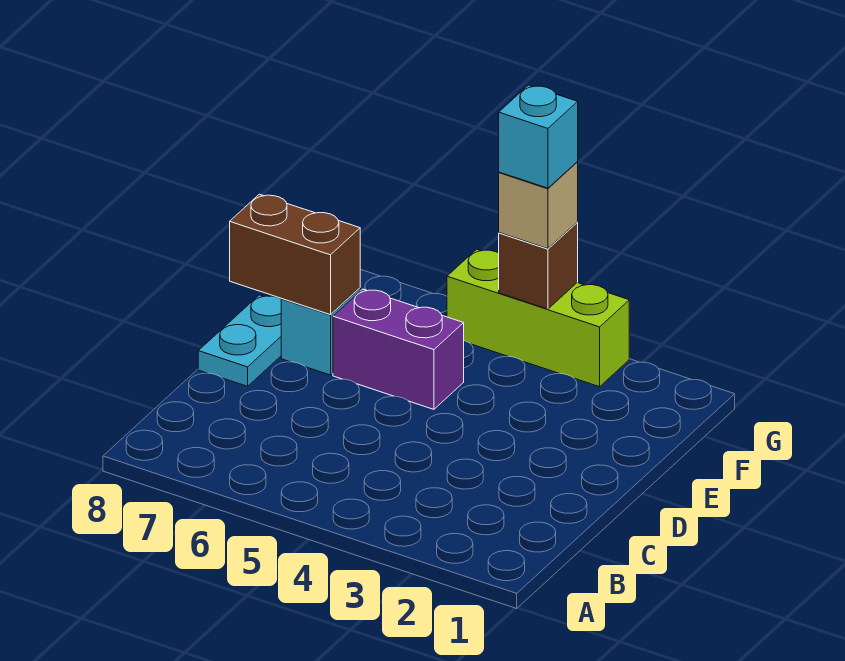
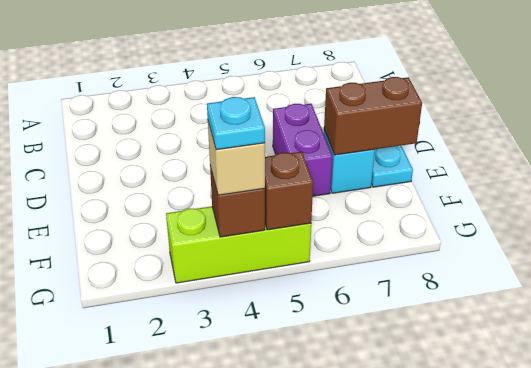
purple 1x2 brick [333,289,464,409] -> purple 1x2 brick turned to [273,104,333,196]
cyan 1x1 brick [499,85,578,188] -> cyan 1x1 plate [207,97,265,150]
none -> brown 1x1 brick [265,152,313,230]

